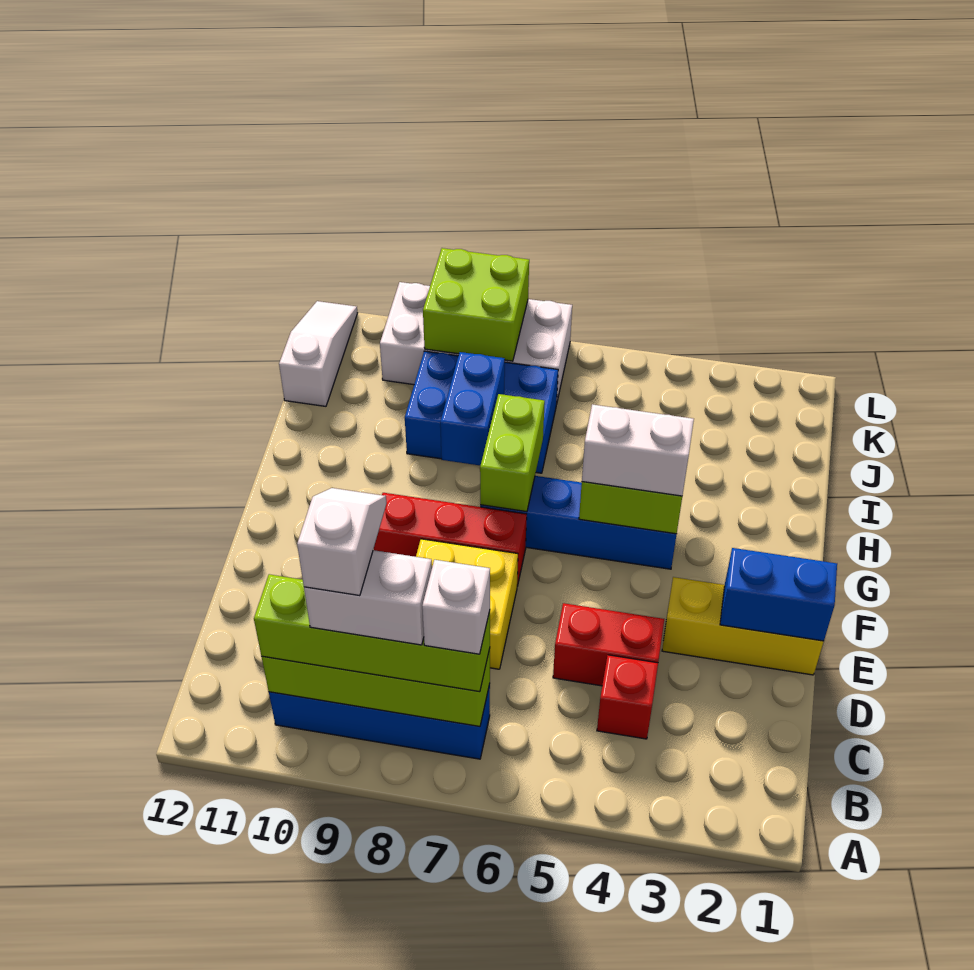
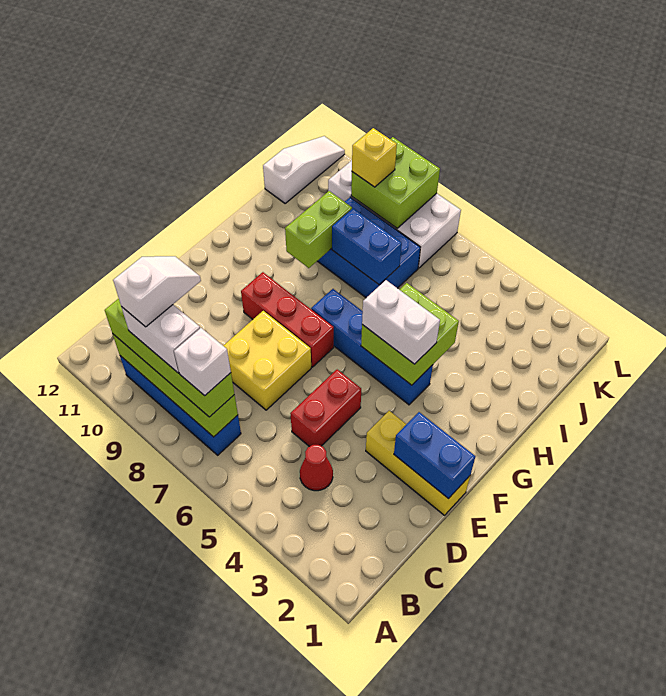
red 1x1 brick [597,655,658,739] -> red 1x1 cone [300,445,333,491]
red 1x2 brick [553,603,664,686] -> red 1x2 brick turned to [290,369,361,447]
lime 1x2 brick [480,394,545,512] -> lime 1x2 brick moved to [285,191,352,268]
blue 1x2 brick [440,352,505,466] -> blue 1x2 brick turned to [332,208,402,285]
none -> yellow 1x1 brick [352,128,397,187]

